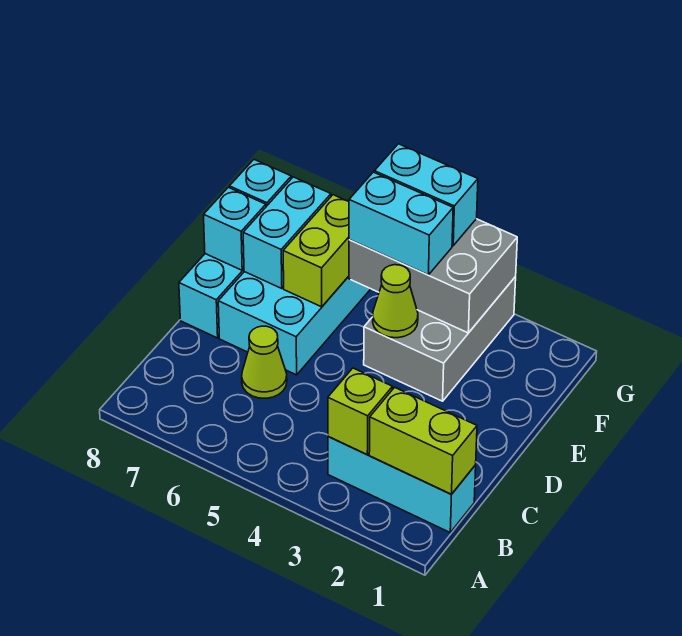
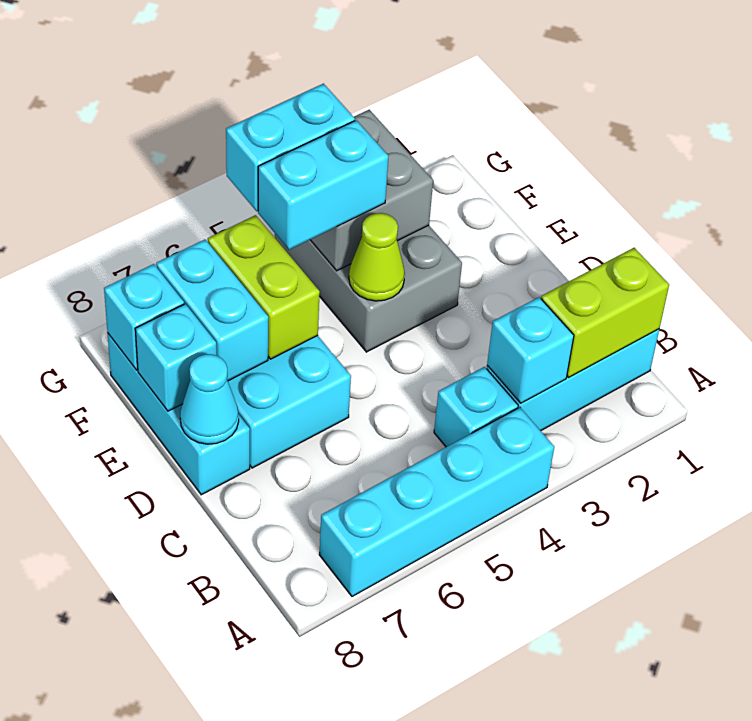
none -> cyan 1x4 brick [319,407,554,597]
lime 1x1 brick [328,368,393,454] -> cyan 1x1 brick [487,297,574,403]
none -> cyan 1x1 brick [434,367,518,447]
lime 1x1 cone [242,326,287,398] -> none
none -> cyan 1x1 cone [180,354,239,444]
grey 2x3 brick [349,219,517,333] -> grey 2x2 brick [310,110,433,271]

